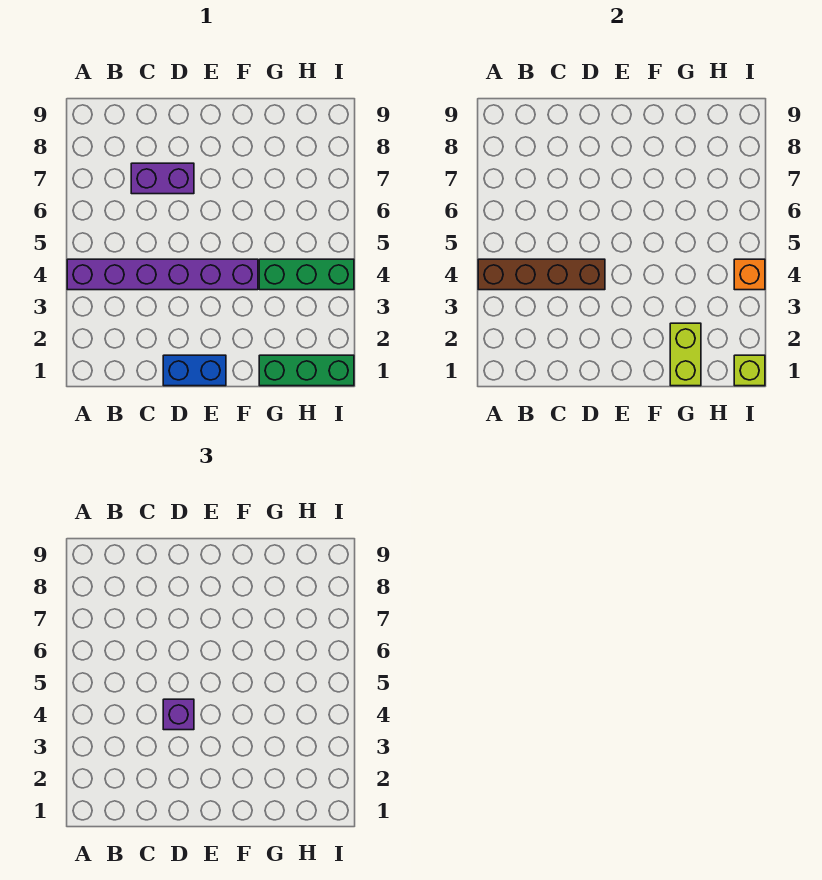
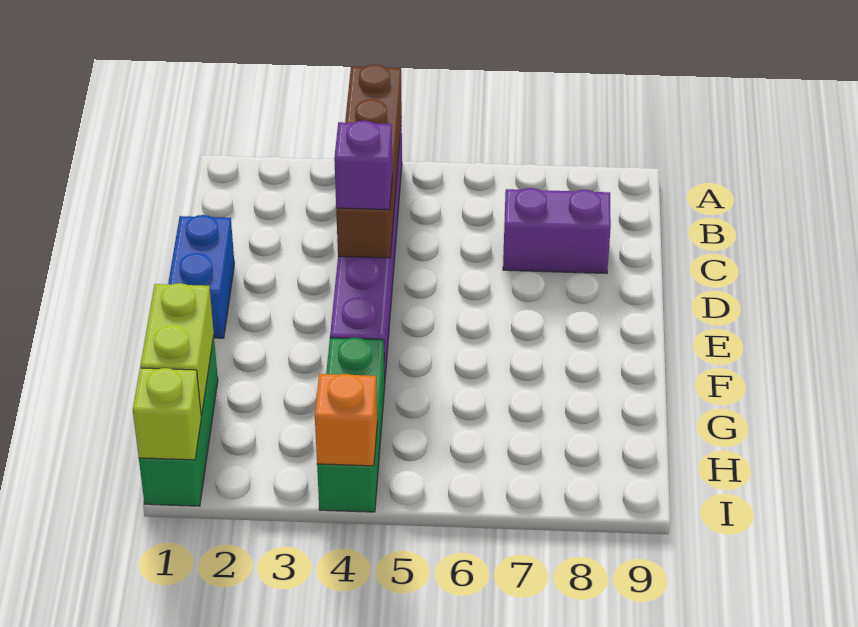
purple 1x2 brick [131,163,194,194] -> purple 1x2 brick turned to [503,188,611,274]
lime 1x2 brick [670,323,701,386] -> lime 1x2 brick turned to [140,283,214,416]

